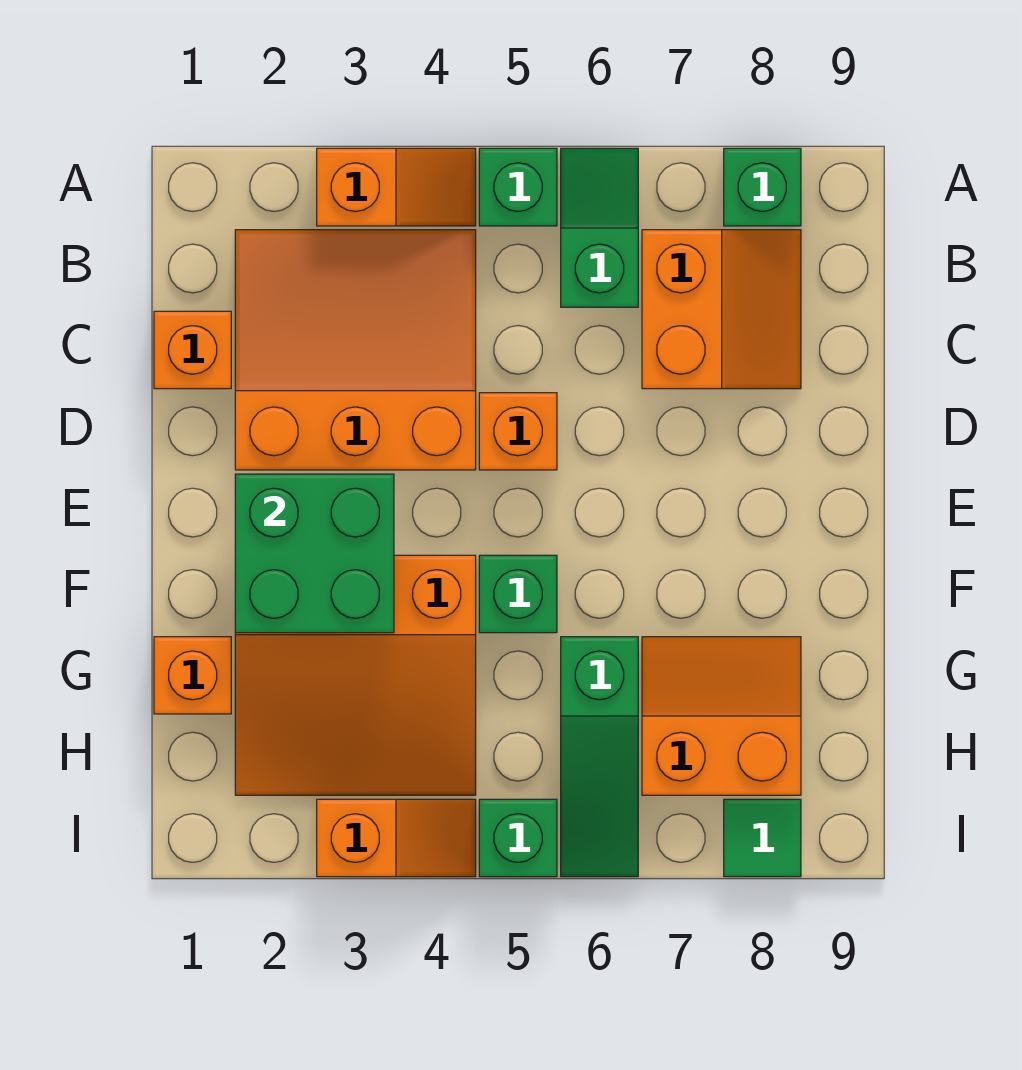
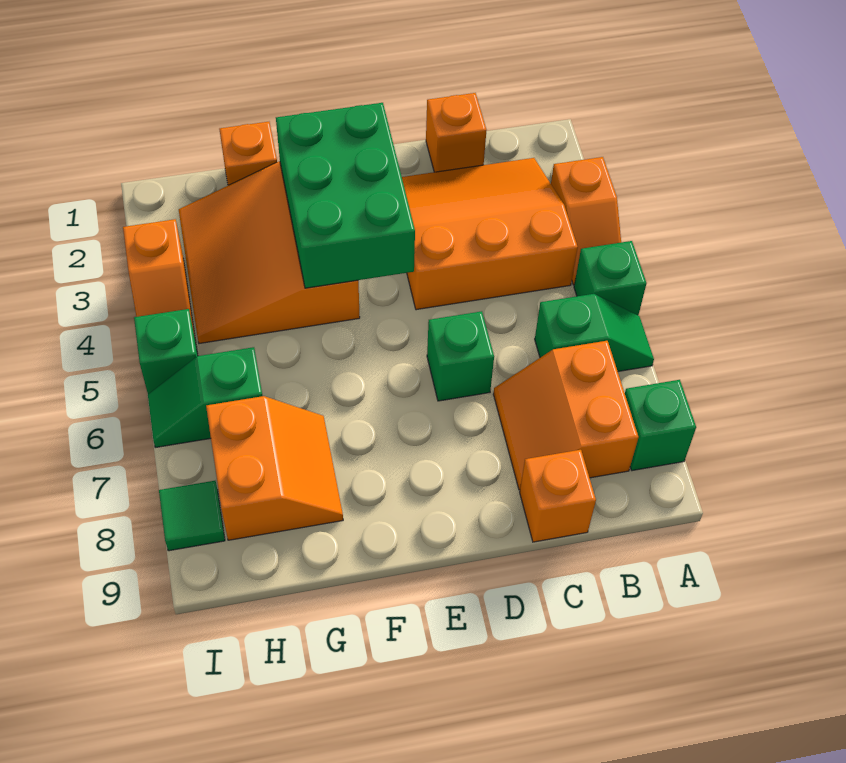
orange 3x3 slope [235,230,476,470] -> orange 3x3 slope turned to [402,158,578,310]
orange 2x2 slope [642,230,801,389] -> orange 2x2 slope turned to [493,341,639,490]
orange 1x1 brick [479,393,557,470] -> orange 1x1 brick moved to [520,450,596,542]
green 2x2 brick [235,474,394,633] -> green 2x3 brick [276,103,415,288]
green 1x1 brick [479,555,557,633] -> green 1x1 brick moved to [427,311,494,401]
green 1x3 slope [561,637,638,877] -> green 1x2 slope [148,347,262,447]

